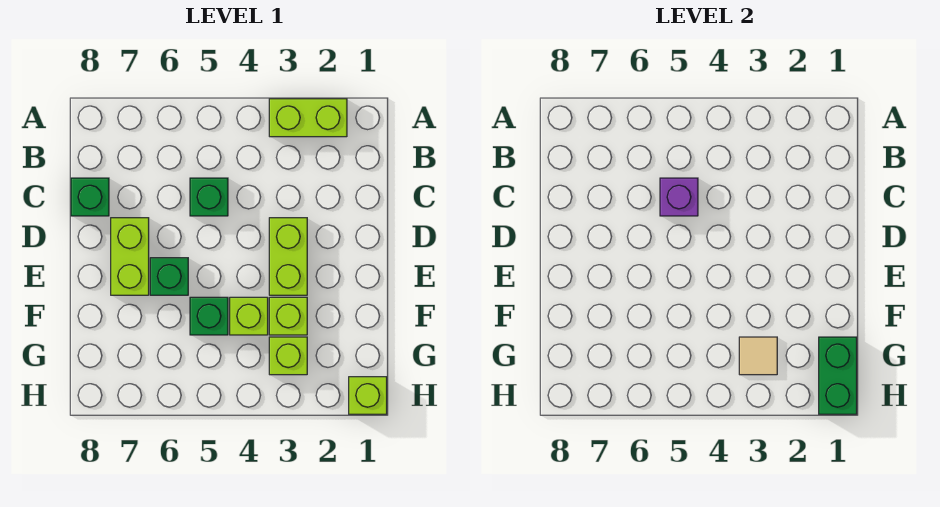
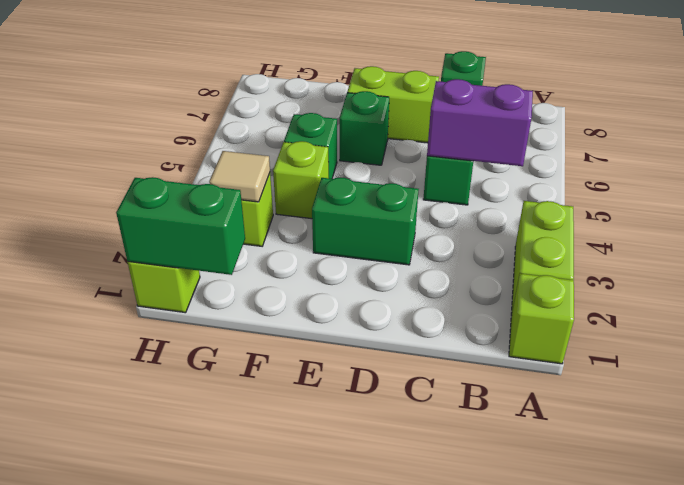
purple 1x1 brick [660,178,698,216] -> purple 1x2 brick [427,79,533,166]
lime 1x2 brick [269,218,307,295] -> green 1x2 brick [312,177,419,265]
lime 1x1 brick [269,297,307,335] -> lime 1x1 brick moved to [509,273,574,364]

